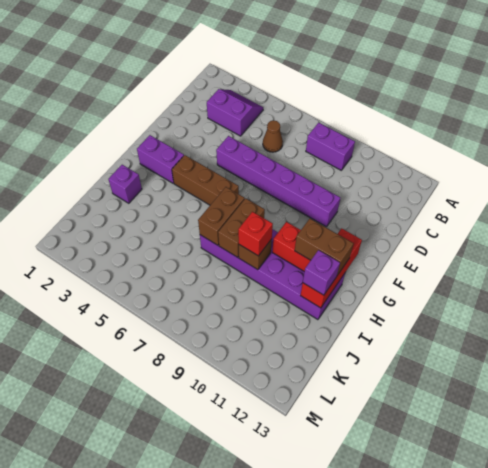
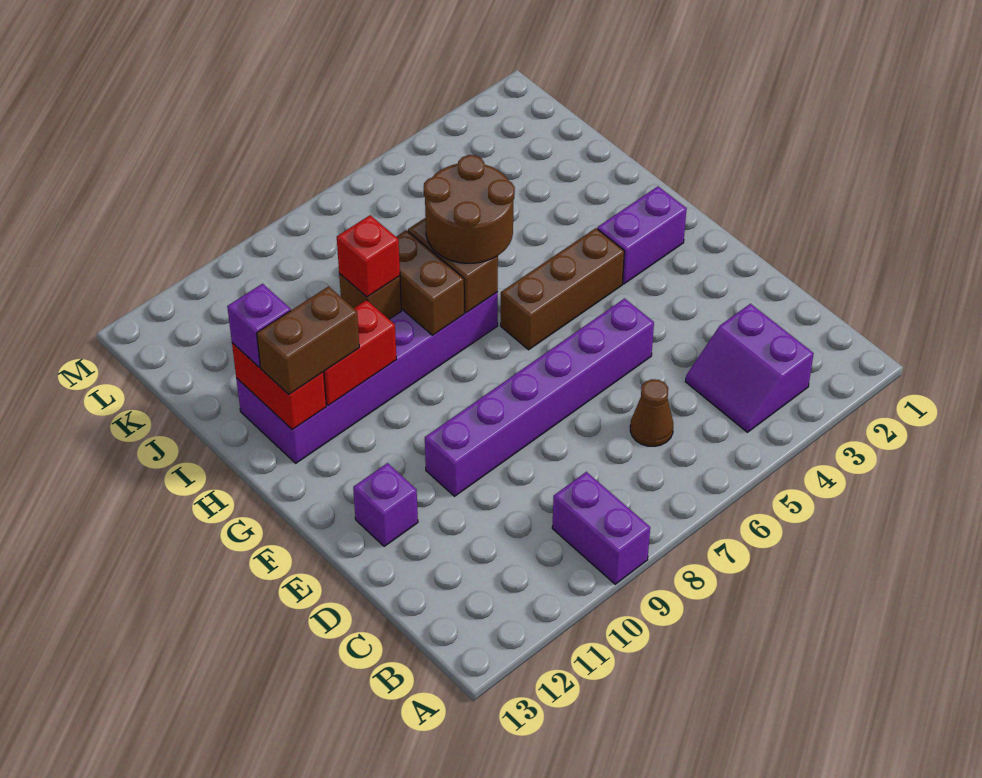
purple 2x2 slope [207,89,263,136] -> purple 2x2 slope turned to [685,304,814,432]
purple 1x2 brick [306,123,355,170] -> purple 1x2 brick turned to [552,472,650,584]
red 1x3 brick [300,228,362,308] -> red 1x2 brick [232,343,326,430]
none -> brown 2x2 round brick [424,155,515,263]
purple 1x1 brick [108,165,142,203] -> purple 1x1 brick moved to [353,463,418,546]

